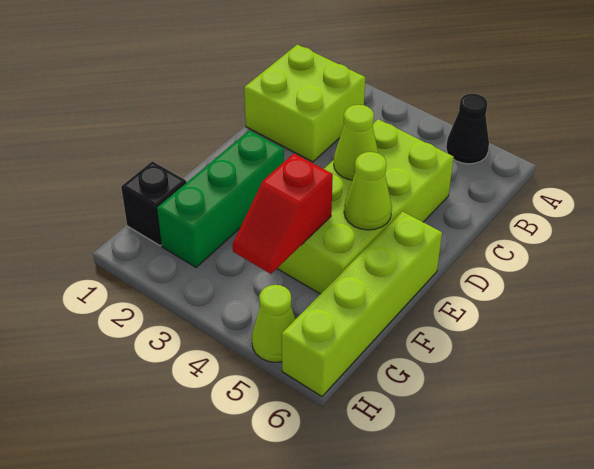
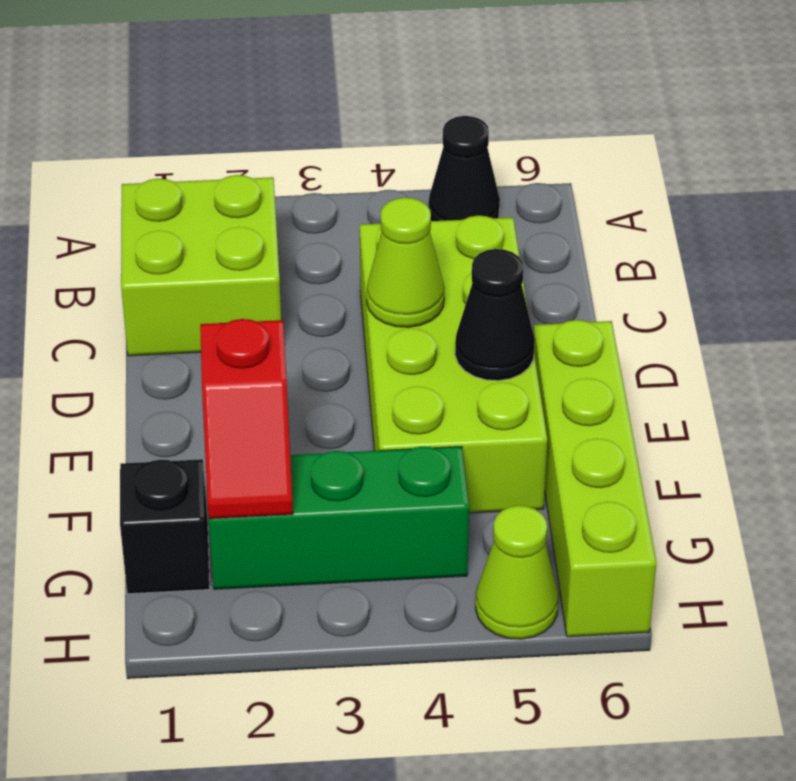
green 1x3 brick [157,130,284,267] -> green 1x3 brick turned to [209,446,469,589]
lime 1x1 cone [344,152,392,230] -> black 1x1 cone [455,249,535,381]
red 1x2 slope [233,154,333,274] -> red 1x2 slope moved to [200,319,293,519]

